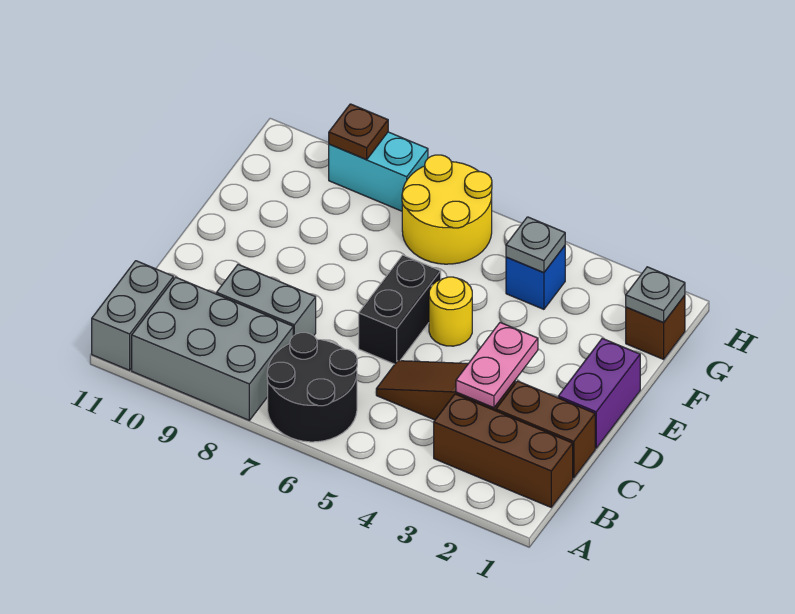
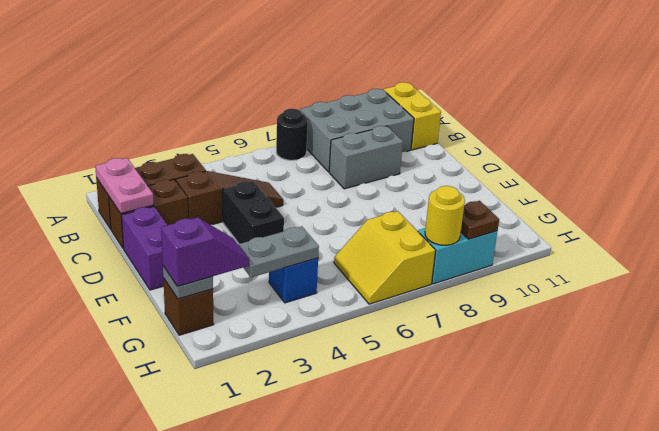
black 2x2 round brick [267,333,357,442] -> black 1x1 round brick [276,109,308,160]
grey 1x2 brick [92,261,174,370] -> yellow 1x2 brick [383,82,441,150]
pink 1x2 plate [456,323,538,408] -> pink 1x2 plate moved to [95,158,154,214]
black 1x2 brick [359,255,441,364] -> black 1x2 brick moved to [223,181,284,244]
yellow 1x1 round brick [429,277,472,346] -> yellow 1x1 round brick moved to [425,186,465,245]
none -> purple 1x2 slope [161,217,249,286]
grey 1x1 plate [506,217,565,273] -> grey 1x2 plate [238,226,319,277]
yellow 2x2 round brick [402,155,492,264] -> yellow 2x2 slope [334,211,435,304]

